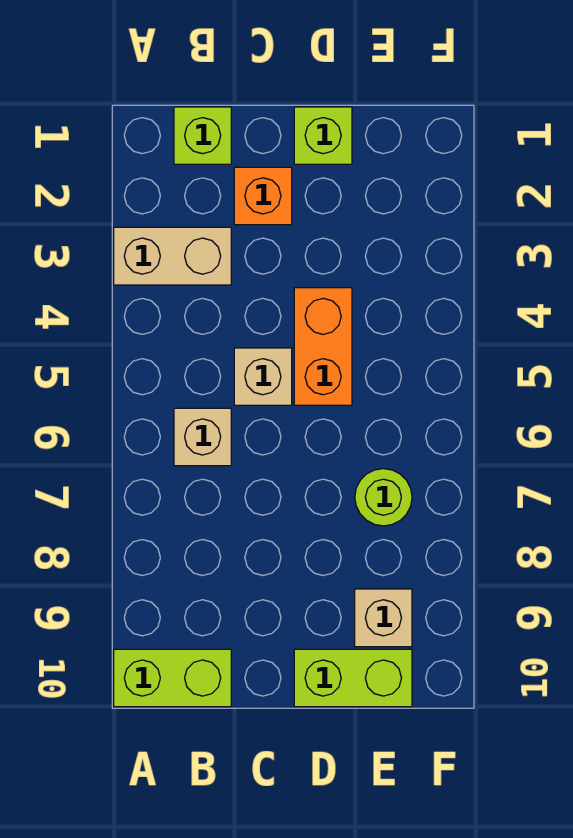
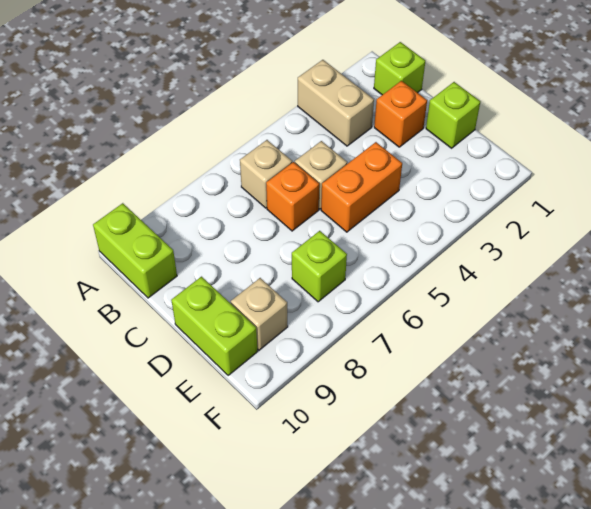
none -> orange 1x1 brick [266,162,319,231]
lime 1x1 round brick [355,469,412,526] -> lime 1x1 brick [292,231,347,302]

